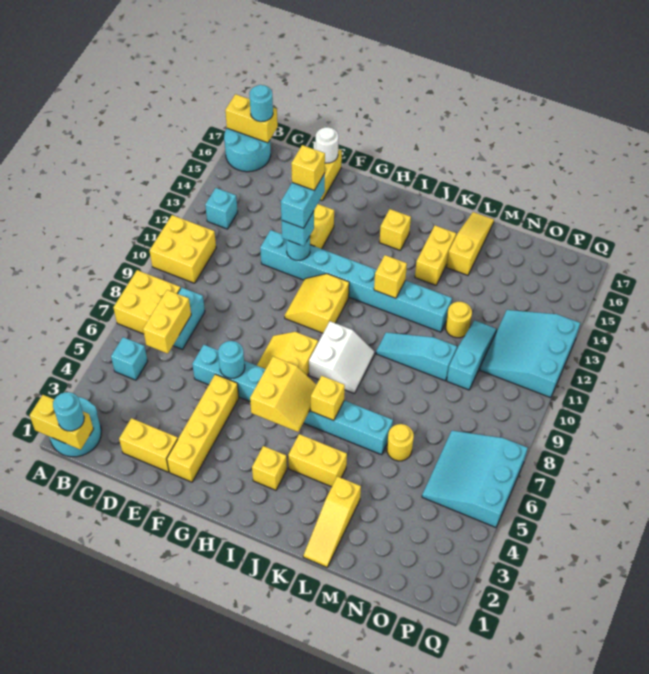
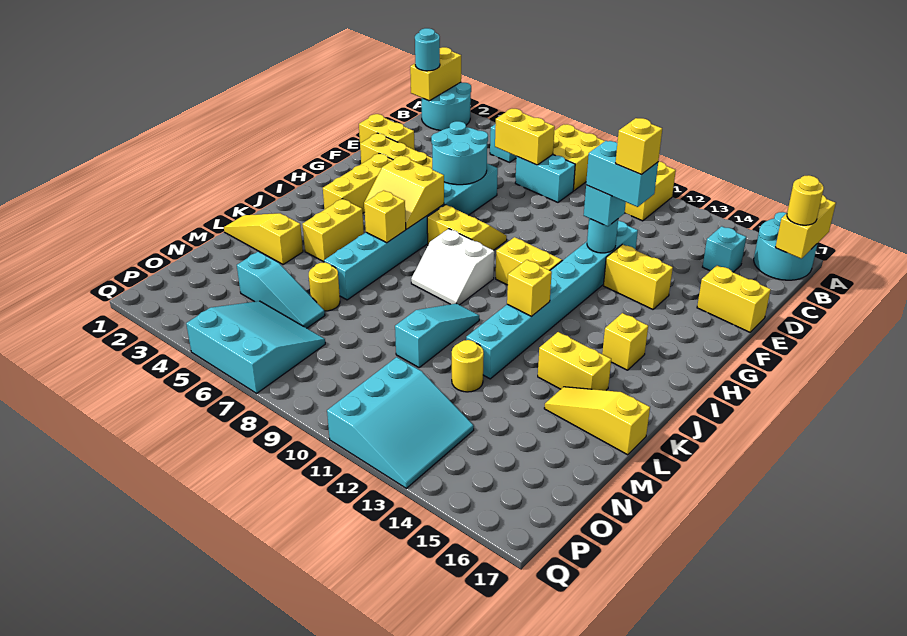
cyan 1x1 brick [205,188,238,229] -> cyan 1x1 brick moved to [703,226,746,272]
cyan 1x1 round brick [249,85,273,122] -> yellow 1x1 round brick [787,175,824,225]
yellow 1x2 brick [119,418,178,472] -> yellow 1x2 brick turned to [359,114,415,150]
white 1x1 round brick [316,127,338,163] -> none
cyan 1x1 round brick [218,341,245,378] -> cyan 2x2 round brick [431,121,488,185]
yellow 1x1 brick [252,446,287,490] -> yellow 1x3 brick [323,153,393,213]
yellow 1x3 slope [447,212,494,275] -> yellow 1x3 slope turned to [544,387,650,455]
cyan 1x3 slope [447,320,497,390] -> cyan 1x3 slope moved to [237,252,325,328]
cyan 3x3 slope [480,310,580,398] -> cyan 3x3 slope turned to [327,357,474,488]

